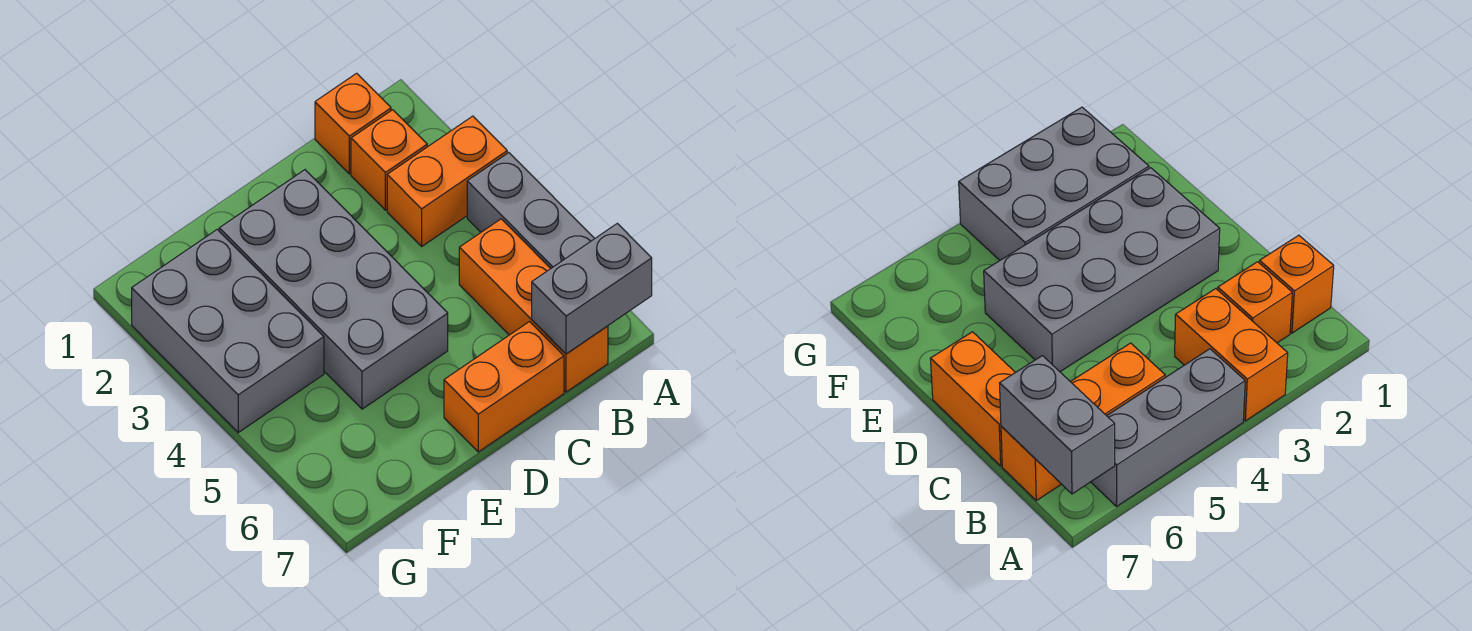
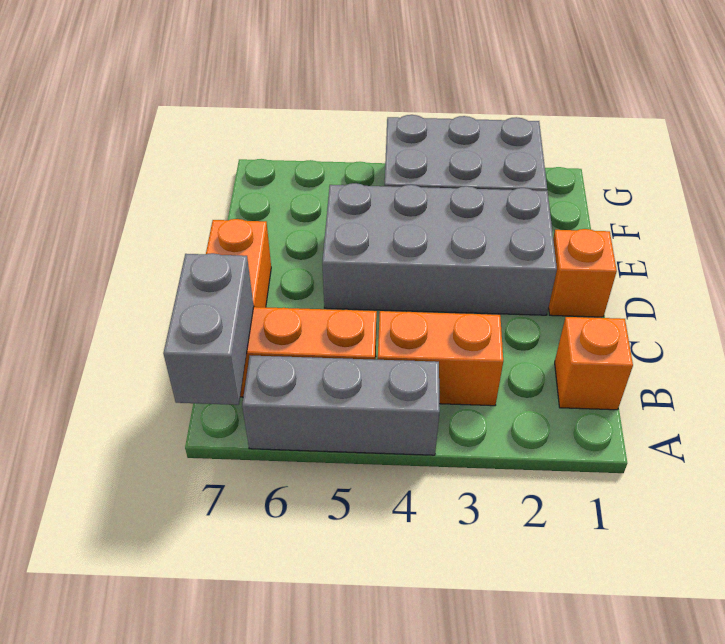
orange 1x2 brick [387,116,507,246] -> orange 1x2 brick turned to [378,311,503,406]
orange 1x1 brick [351,110,427,210] -> orange 1x1 brick moved to [549,229,617,317]

